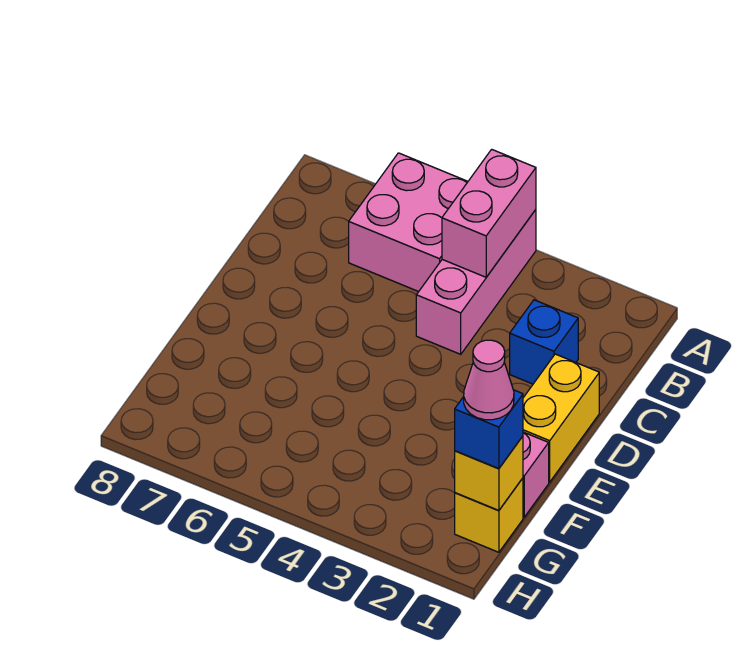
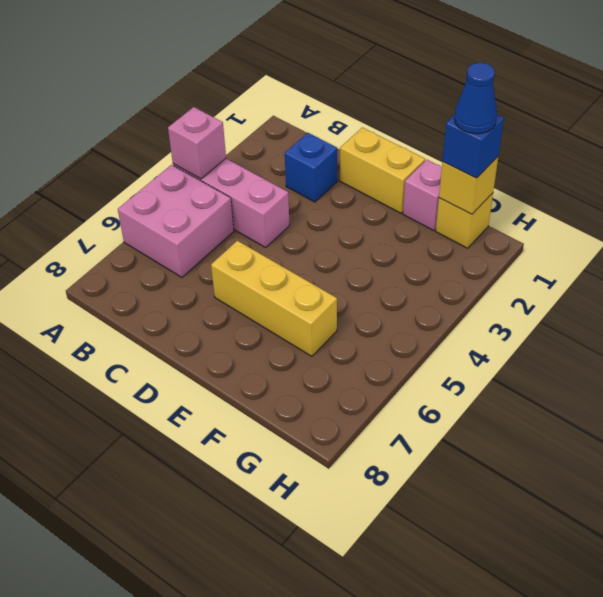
pink 1x2 brick [442,149,536,277] -> pink 1x1 brick [168,107,226,179]
none -> yellow 1x3 brick [211,241,337,356]
pink 1x1 cone [464,340,514,420] -> blue 1x1 cone [454,63,497,134]

